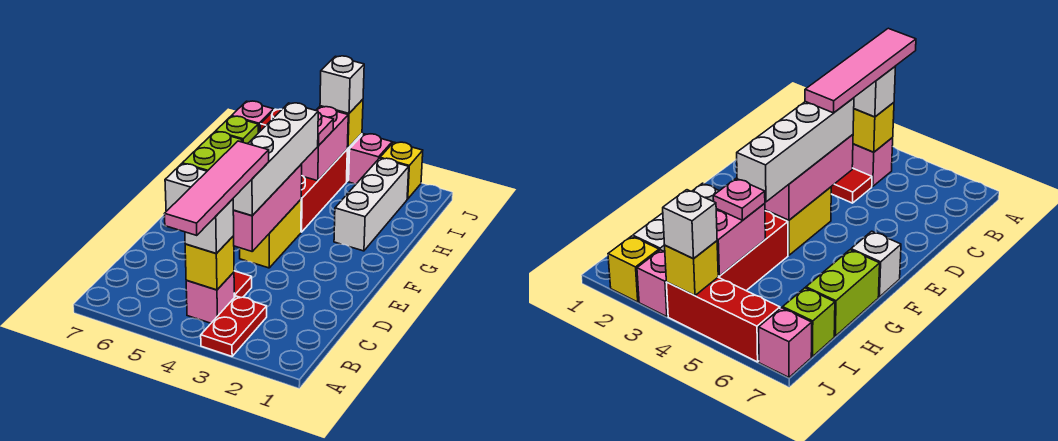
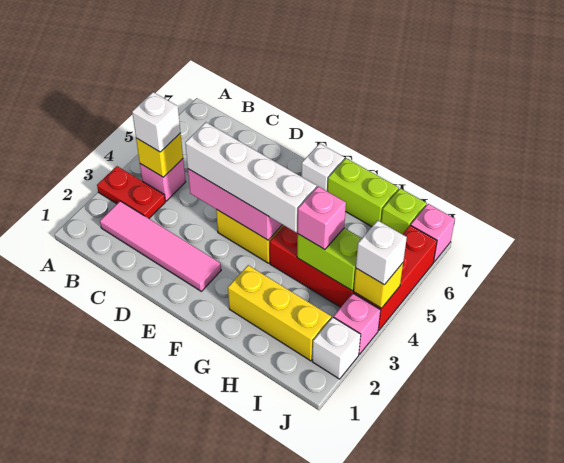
pink 1x4 tile [165,141,269,236] -> pink 1x4 tile moved to [100,201,221,291]
red 1x1 tile [234,271,252,298] -> none
white 1x3 brick [334,158,409,251] -> yellow 1x3 brick [228,265,331,361]
pink 1x2 brick [302,107,348,181] -> lime 1x2 brick [297,228,362,291]
pink 1x1 plate [318,113,333,146] -> pink 1x1 brick [298,186,346,250]
yellow 1x1 brick [380,142,423,199] -> white 1x1 brick [312,317,361,379]

